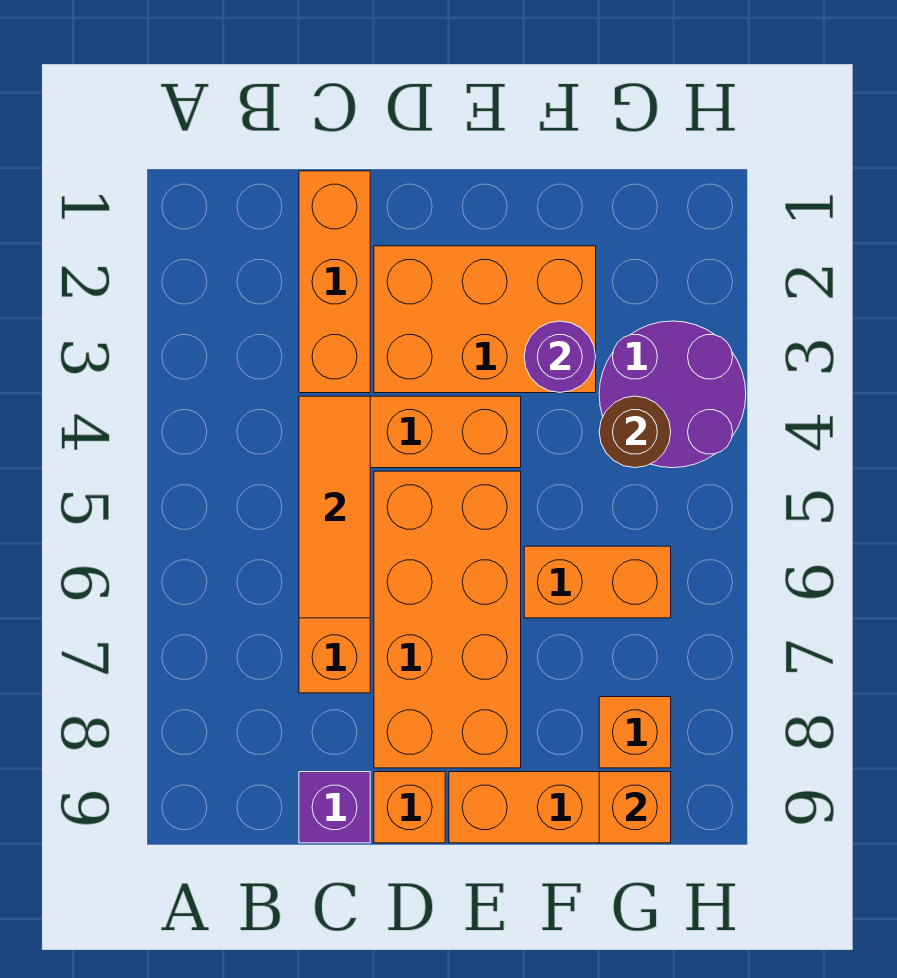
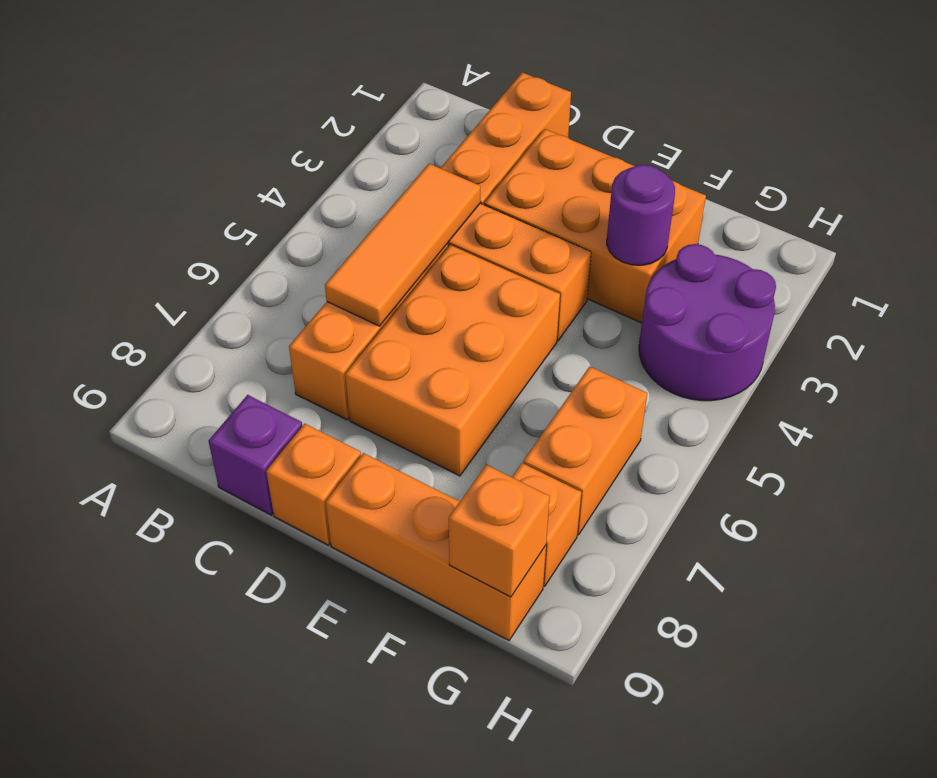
orange 2x4 brick [374,471,521,768] -> orange 2x3 brick [345,245,560,476]
orange 1x2 brick [524,546,671,618] -> orange 1x2 brick turned to [523,367,647,535]
brown 1x1 round brick [599,396,671,468] -> none

